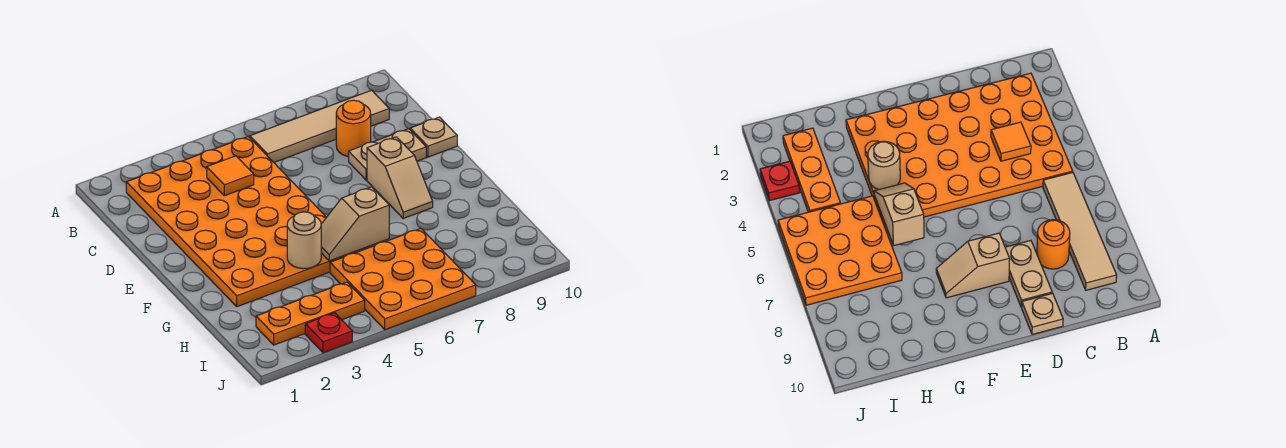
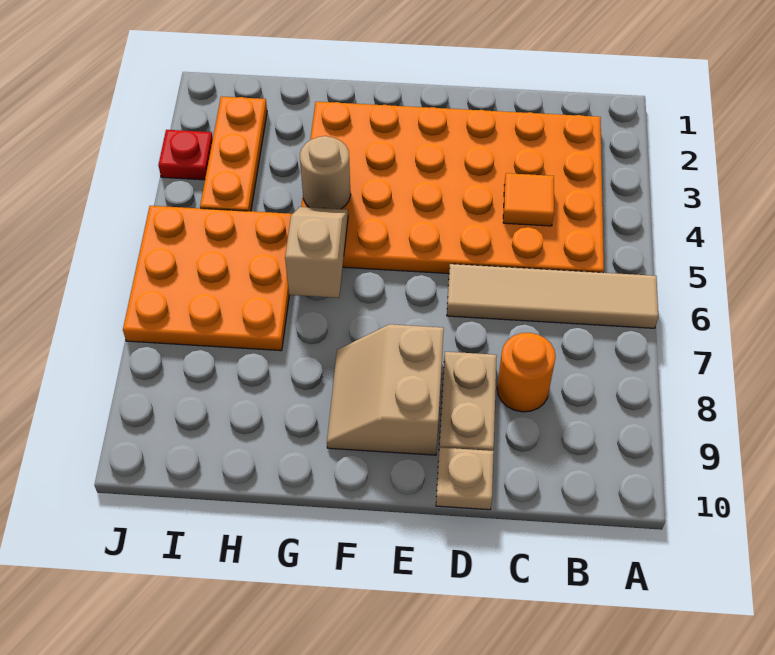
tan 1x4 tile [250,90,389,162] -> tan 1x4 tile turned to [447,264,658,328]
tan 1x2 slope [367,137,433,218] -> tan 2x2 slope [327,324,444,455]

